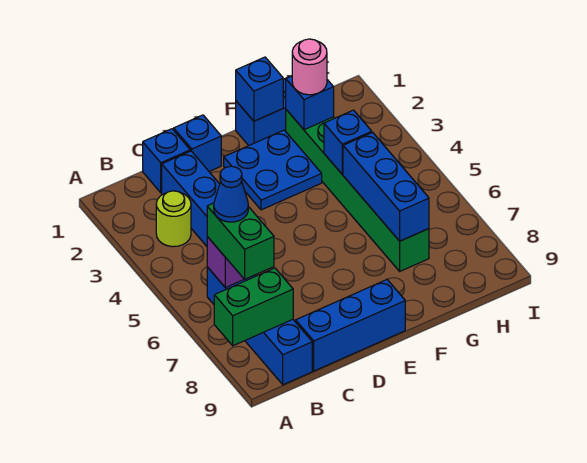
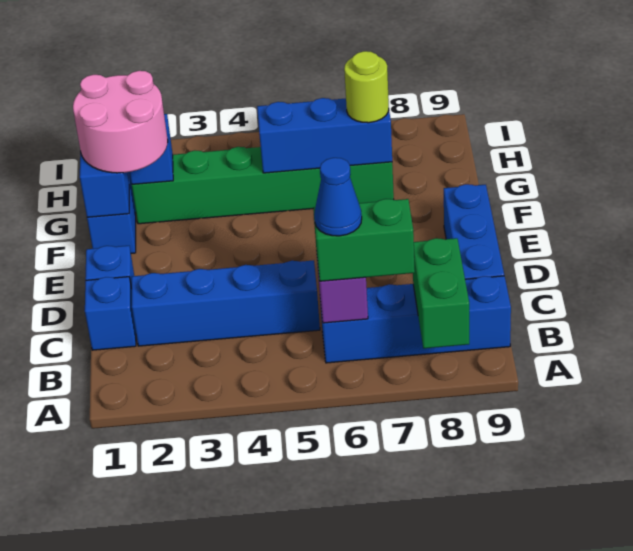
lime 1x1 round brick [156,191,191,247] -> lime 1x1 round brick moved to [344,51,389,123]
blue 2x2 plate [224,130,322,210] -> none
pink 1x1 round brick [292,39,327,95] -> pink 2x2 round brick [73,71,168,173]
blue 1x1 brick [324,110,372,174] -> none

